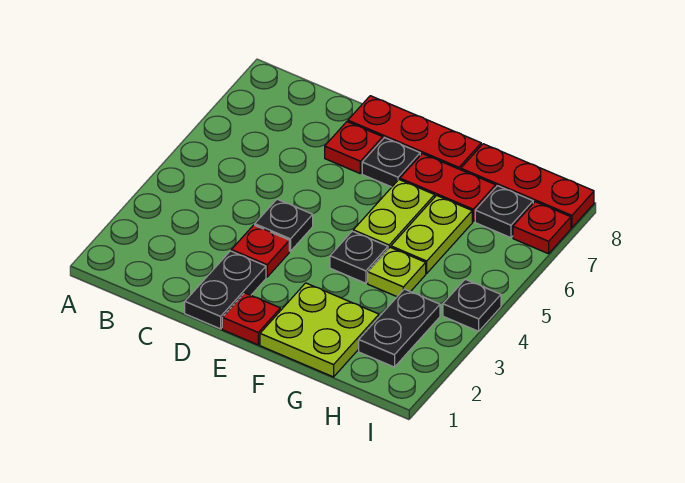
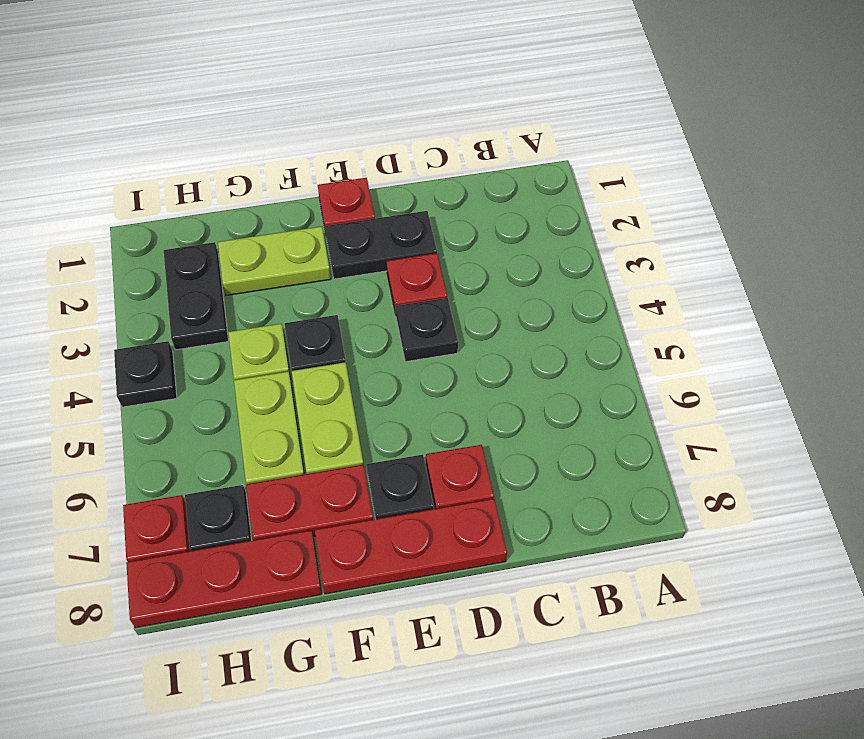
black 1x2 plate [185,251,266,329] -> black 1x2 plate turned to [325,211,437,279]
lime 2x2 plate [260,283,379,377] -> lime 1x2 plate [218,226,331,296]

